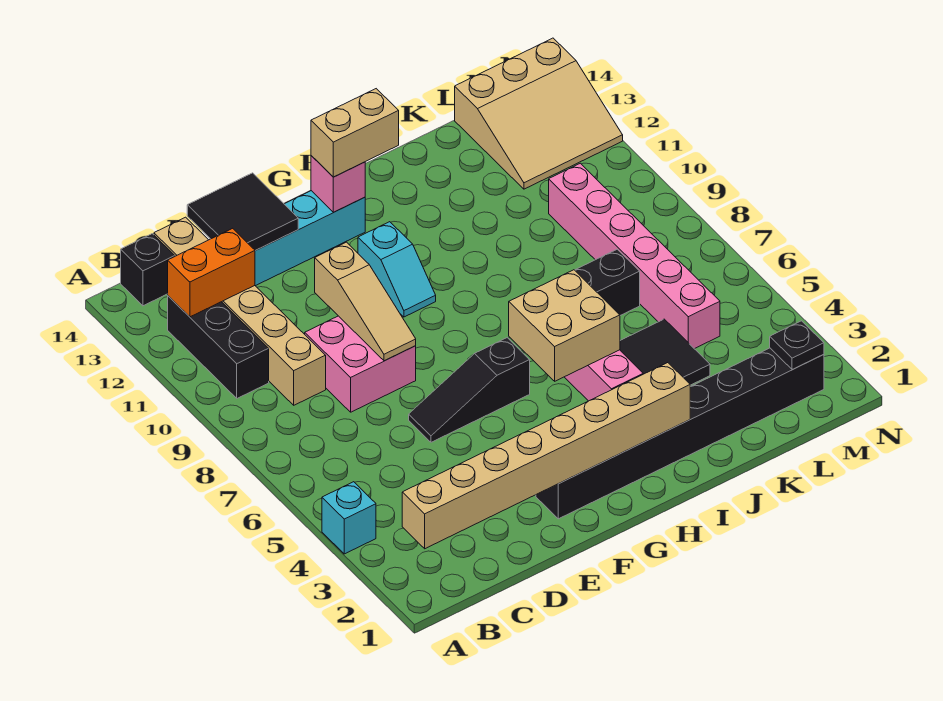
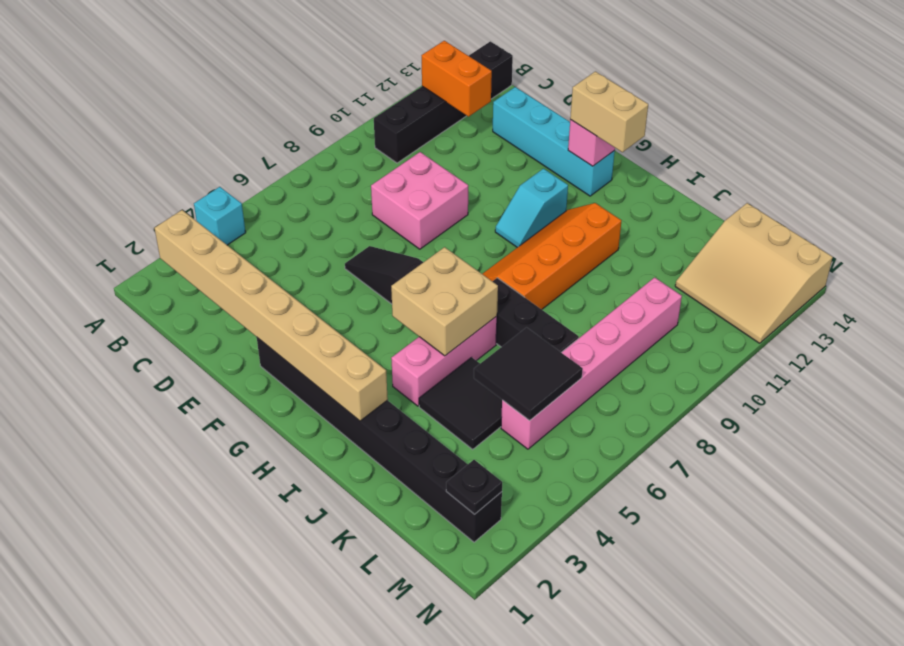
tan 1x6 brick [154,217,326,405] -> none
black 2x2 tile [187,173,298,251] -> black 2x2 tile moved to [474,328,583,421]
tan 1x3 slope [315,242,416,361] -> none
none -> orange 2x4 slope [483,203,621,309]

